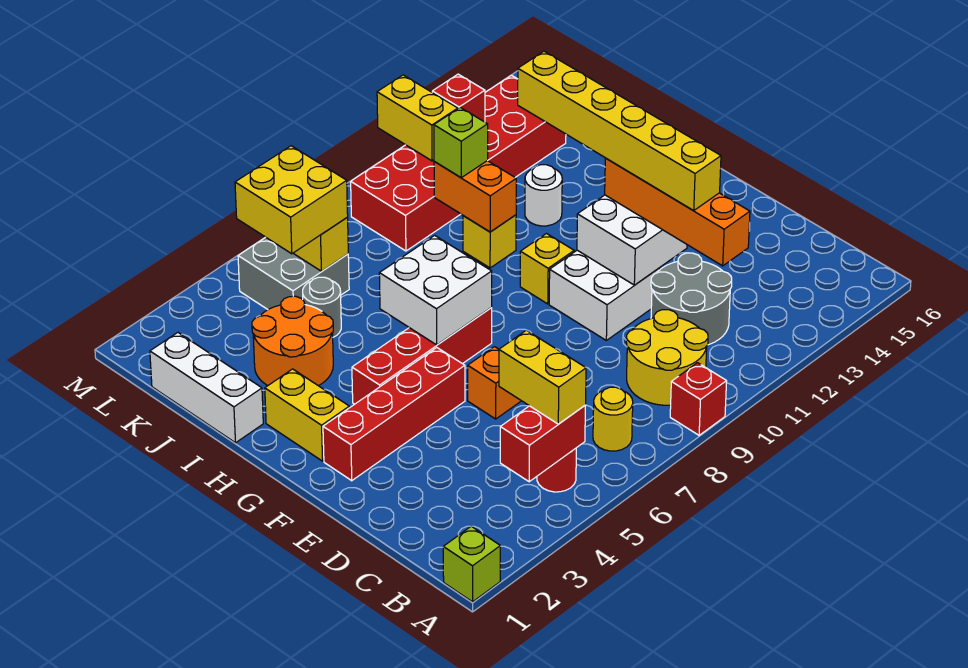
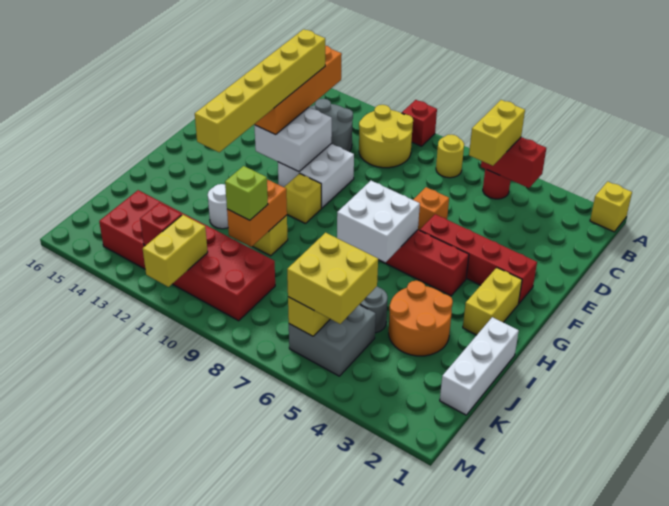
lime 1x1 brick [443,526,500,602] -> yellow 1x1 brick [590,182,632,232]

